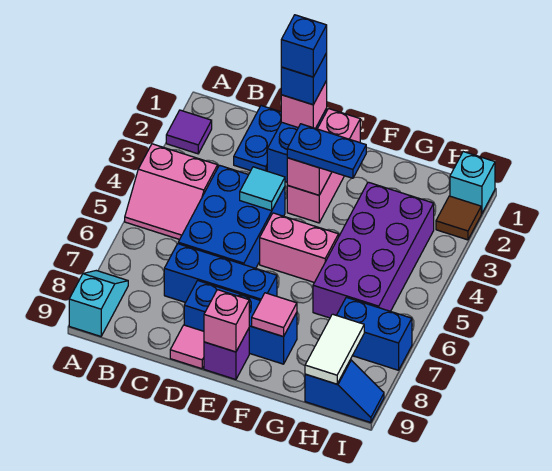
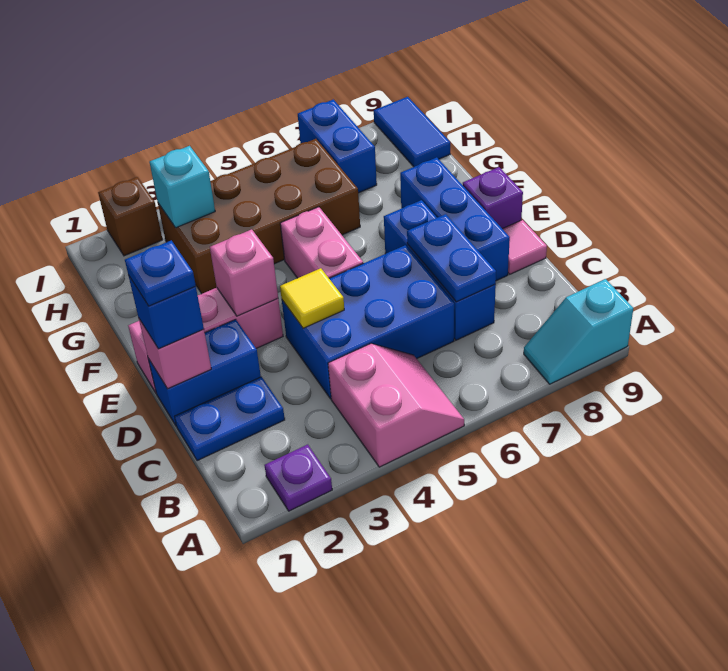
purple 1x1 tile [166,110,212,154] -> purple 1x1 plate [265,444,332,511]
blue 1x1 brick [281,15,327,77] -> blue 1x1 plate [125,240,196,306]
cyan 1x1 tile [240,167,285,211] -> yellow 1x1 tile [280,268,344,328]
blue 1x2 plate [287,124,366,178] -> blue 1x2 plate moved to [407,214,496,302]
pink 1x1 brick [204,290,249,352] -> none
pink 1x1 tile [252,293,297,337] -> none
purple 2x4 brick [313,182,434,318] -> brown 2x4 brick [158,139,360,294]
white 1x2 tile [305,314,364,384] -> none
blue 1x2 slope [305,360,384,423] -> blue 1x2 tile [374,97,450,167]
cyan 1x1 brick [450,152,495,214] -> cyan 1x1 brick moved to [149,146,215,228]
brown 1x1 tile [436,196,481,240] -> brown 1x1 brick [98,177,163,256]

